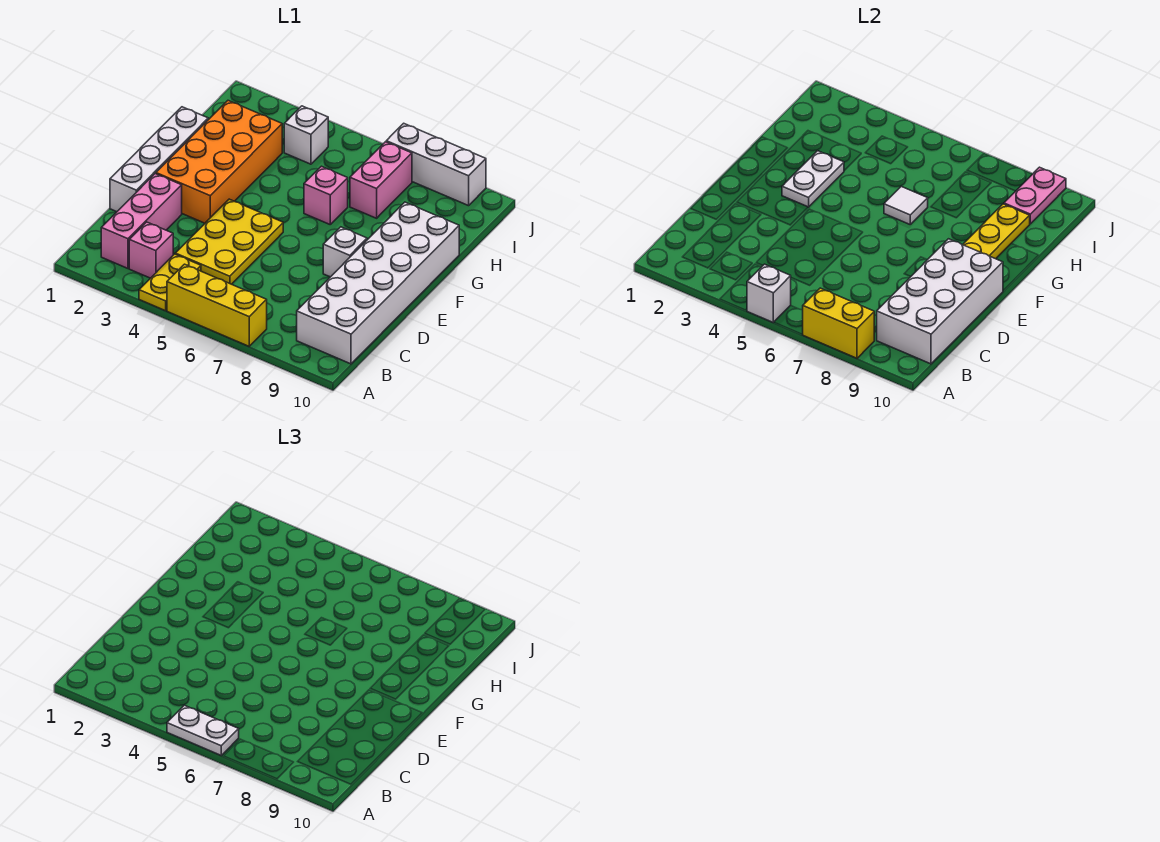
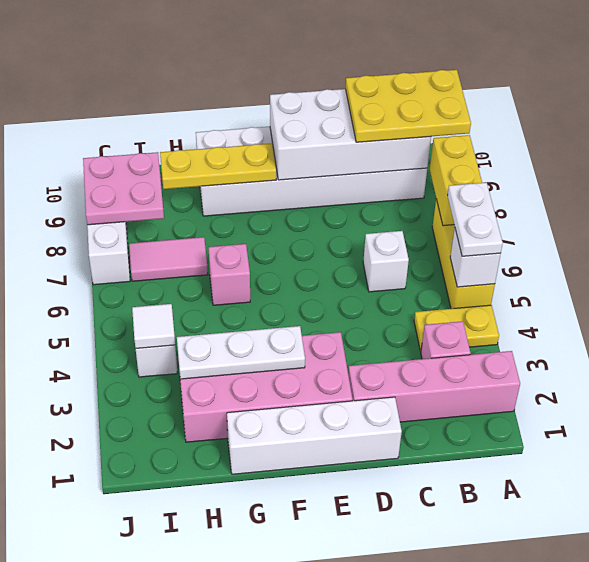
pink 1x3 brick [101,174,182,268] -> pink 1x4 brick [348,351,520,422]
yellow 2x3 plate [175,199,283,284] -> yellow 2x3 plate moved to [346,70,471,142]
orange 2x4 brick [156,101,282,223] -> pink 2x4 brick [178,332,352,442]
white 1x1 brick [323,227,367,277] -> white 1x1 brick moved to [363,231,409,292]
white 1x2 plate [782,151,844,207] -> white 1x3 plate [177,326,305,379]
white 1x1 tile [884,186,928,224] -> white 1x1 tile moved to [132,304,175,349]
pink 1x2 brick [350,142,412,218] -> pink 1x2 tile [129,237,208,281]
pink 1x2 plate [1004,167,1066,224] -> pink 2x2 plate [83,152,164,225]

